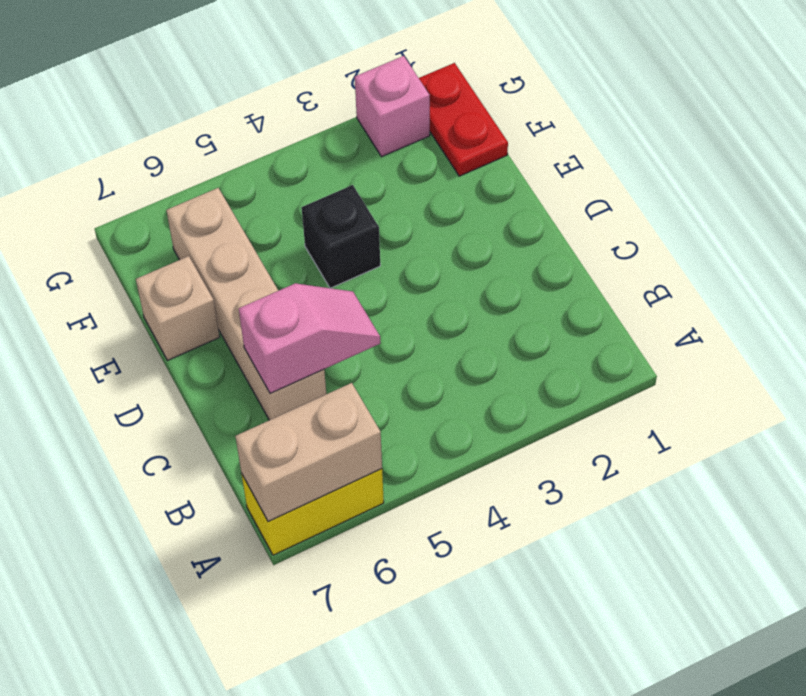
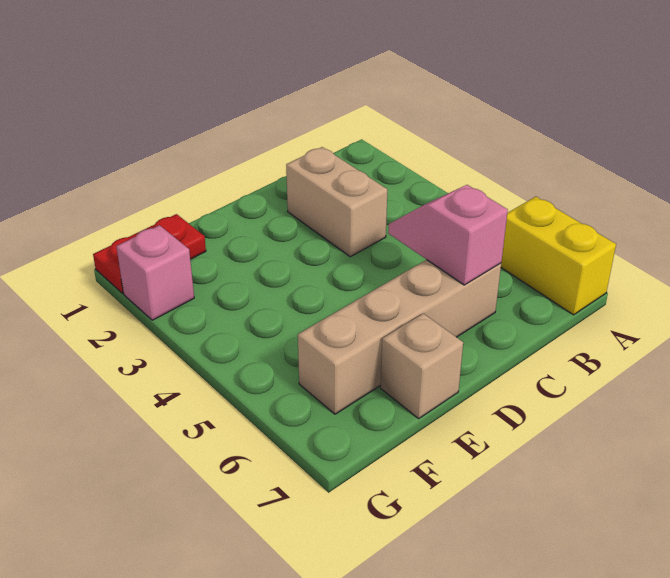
tan 1x2 brick [235,383,382,522] -> tan 1x2 brick moved to [286,147,387,257]
black 1x1 brick [302,185,380,288] -> none

